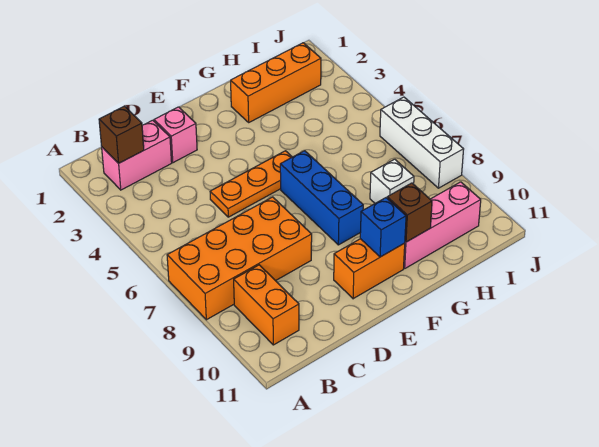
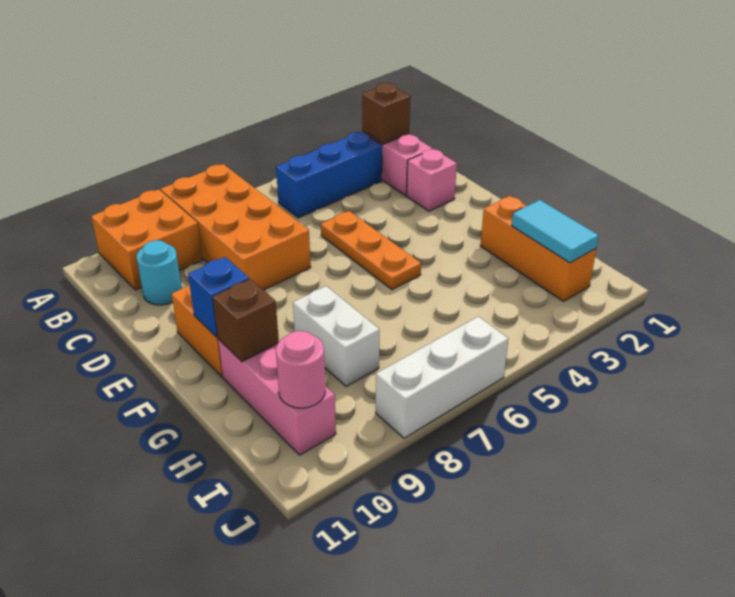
orange 1x2 brick [234,265,299,345] -> orange 2x2 brick [91,189,203,290]
none -> cyan 1x1 round brick [137,240,182,305]
blue 1x3 brick [280,151,363,245] -> blue 1x3 brick moved to [276,132,382,218]
none -> cyan 1x2 tile [512,200,599,263]
white 1x1 brick [370,159,414,203] -> white 1x2 brick [293,286,379,386]
none -> pink 1x1 round brick [276,331,325,408]

